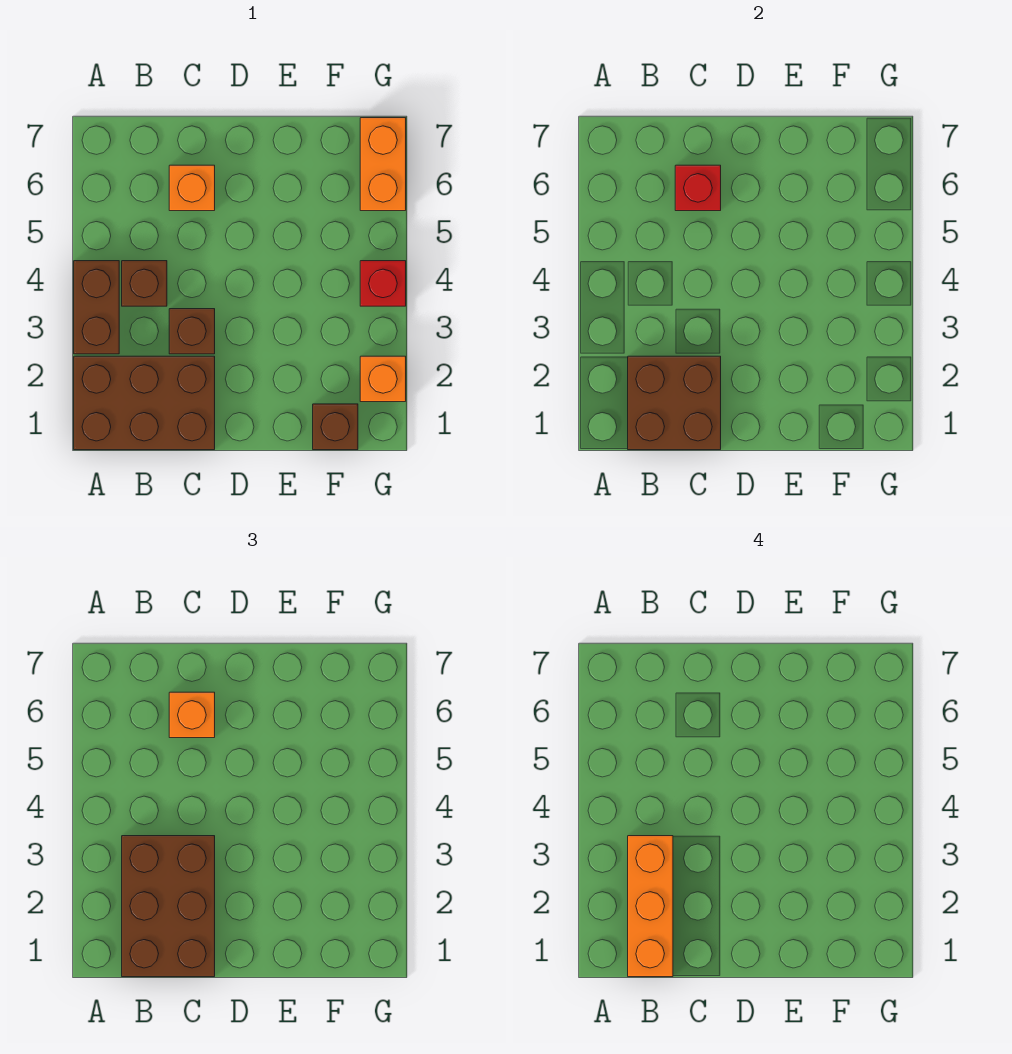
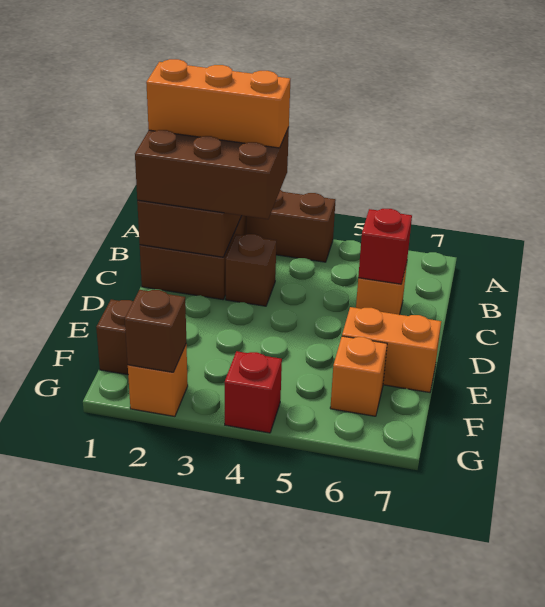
brown 1x1 brick [122,261,167,306] -> brown 1x1 brick moved to [125,290,186,372]
orange 1x1 brick [169,692,215,738] -> orange 1x1 brick moved to [330,336,387,416]
orange 1x2 brick [360,118,406,211] -> orange 1x2 brick moved to [342,307,441,392]

